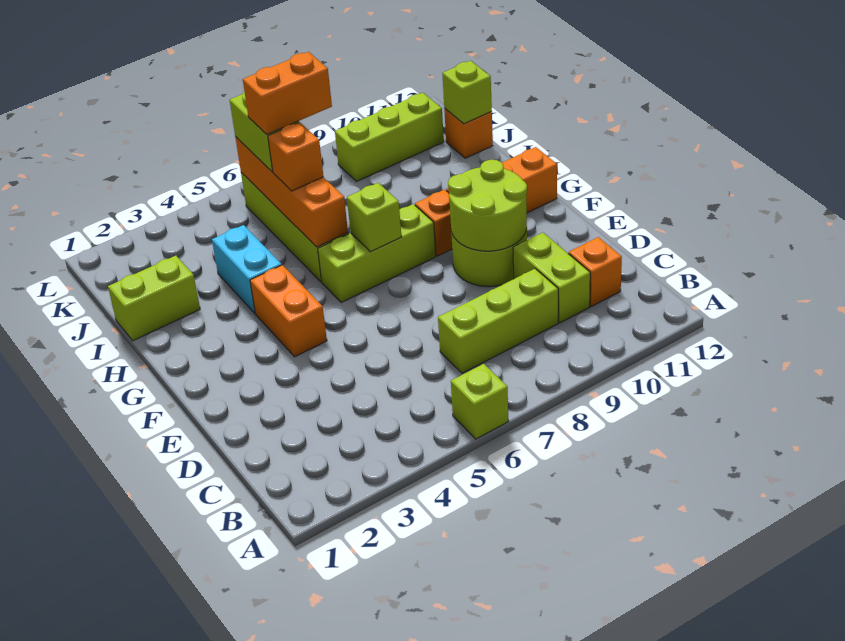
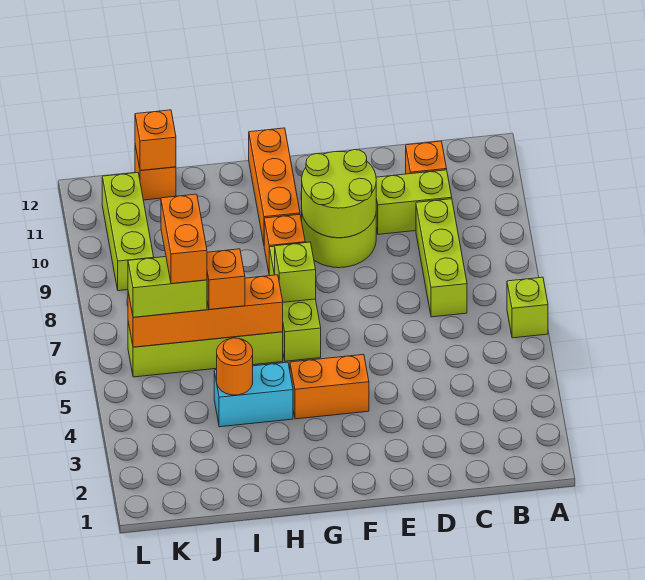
lime 1x2 brick [108,256,200,341] -> none
none -> orange 1x1 round brick [217,338,253,395]
lime 1x1 brick [442,61,492,124] -> orange 1x1 brick [135,110,176,171]

